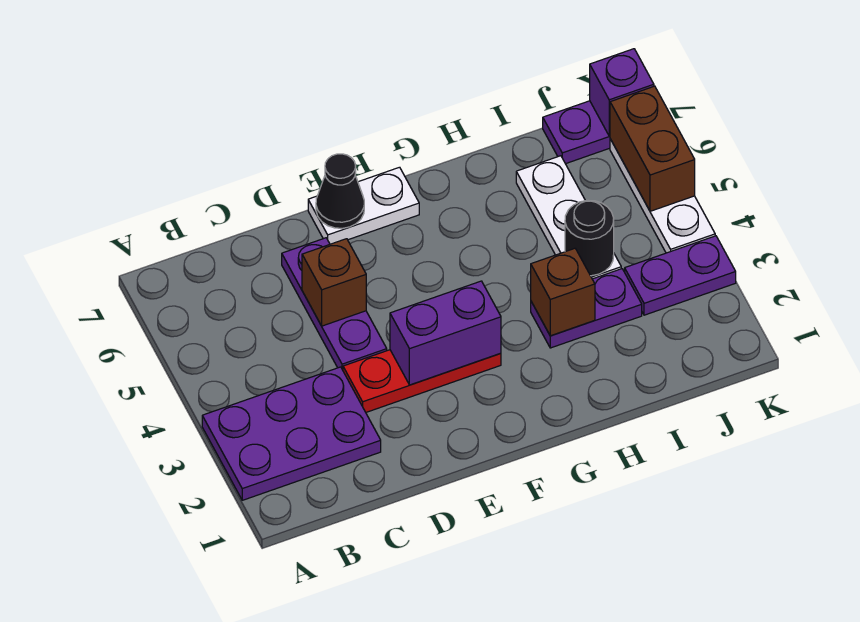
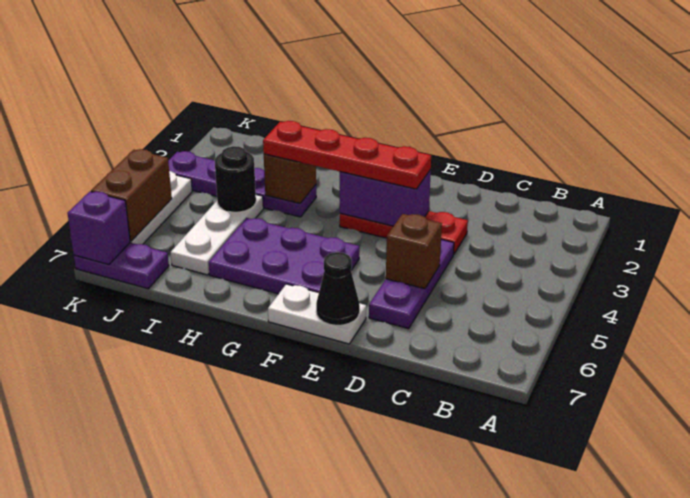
purple 2x3 plate [202,367,381,500] -> purple 2x3 plate moved to [209,218,359,294]
none -> red 1x4 plate [263,121,431,189]

